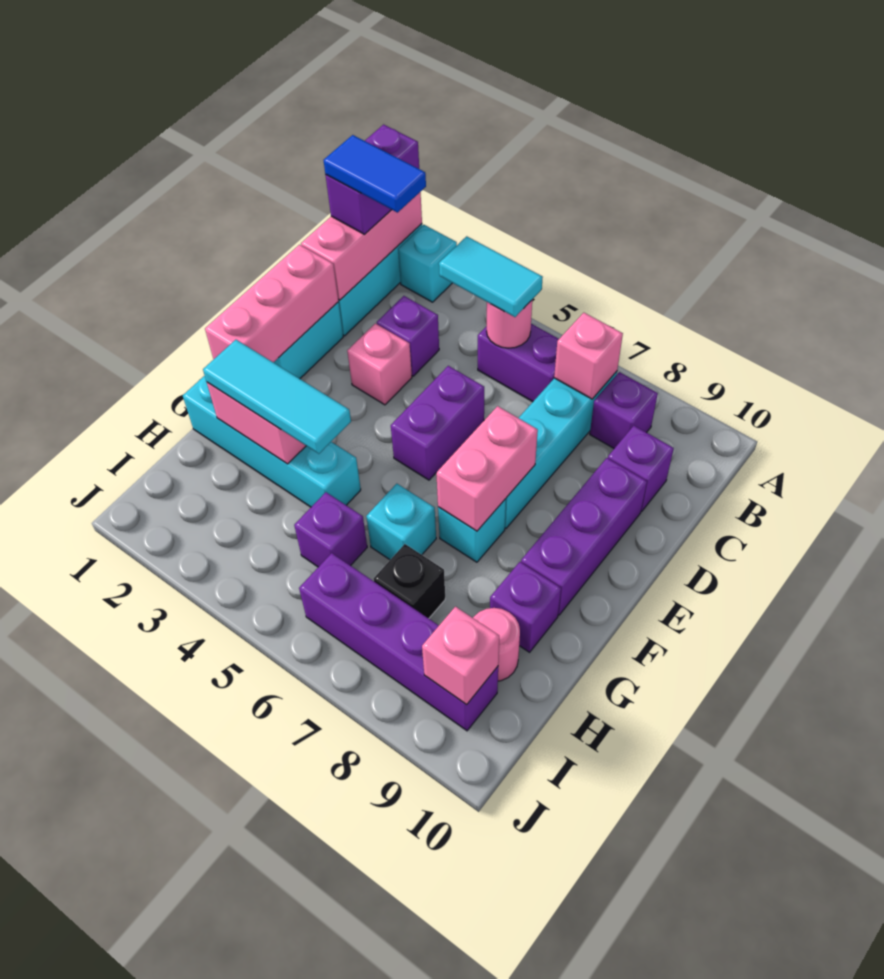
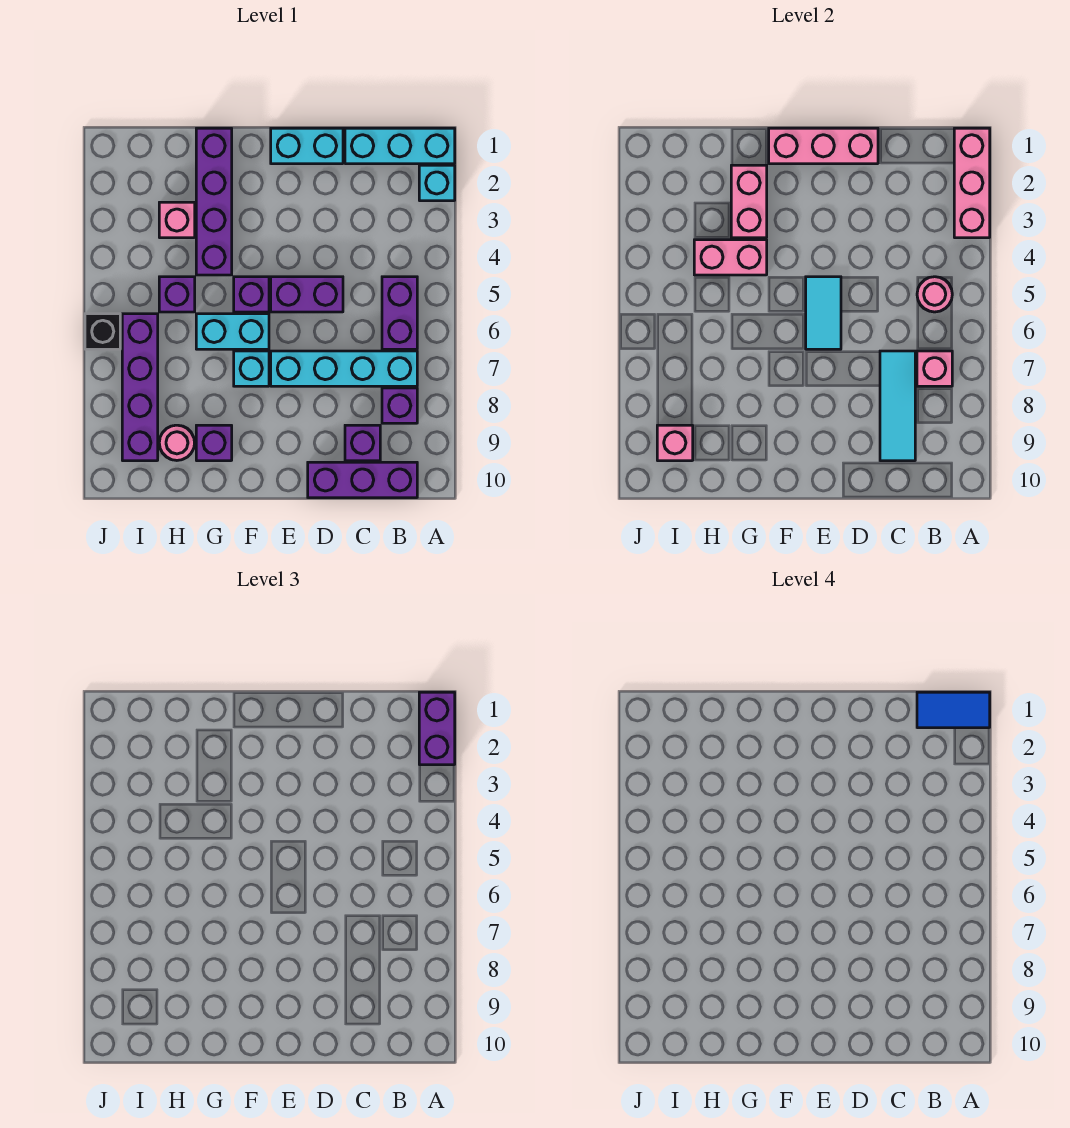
pink 1x3 brick [301,192,422,300] -> pink 1x3 brick turned to [954,128,990,238]
purple 1x2 brick [326,124,419,234] -> purple 1x2 brick turned to [419,692,455,765]
blue 1x2 tile [324,135,426,213] -> blue 1x2 tile turned to [917,692,990,728]
cyan 1x2 tile [439,236,543,317] -> cyan 1x2 tile moved to [806,277,841,349]
purple 1x1 brick [377,296,439,376] -> purple 1x1 brick moved to [234,277,269,312]
pink 1x1 brick [347,323,412,405] -> pink 1x1 brick moved to [159,202,195,238]
purple 1x3 brick [521,458,647,615] -> purple 1x3 brick moved to [308,462,417,498]
pink 1x2 brick [436,406,538,531] -> pink 1x2 brick moved to [694,240,767,275]
cyan 1x4 brick [183,376,361,507] -> purple 1x4 brick [196,128,232,275]
cyan 1x3 tile [203,340,351,454] -> cyan 1x3 tile moved to [880,351,915,461]
cyan 1x1 brick [366,484,436,560] -> cyan 1x2 brick [196,314,269,349]
black 1x1 brick [374,544,445,618] -> black 1x1 brick moved to [85,314,120,349]

